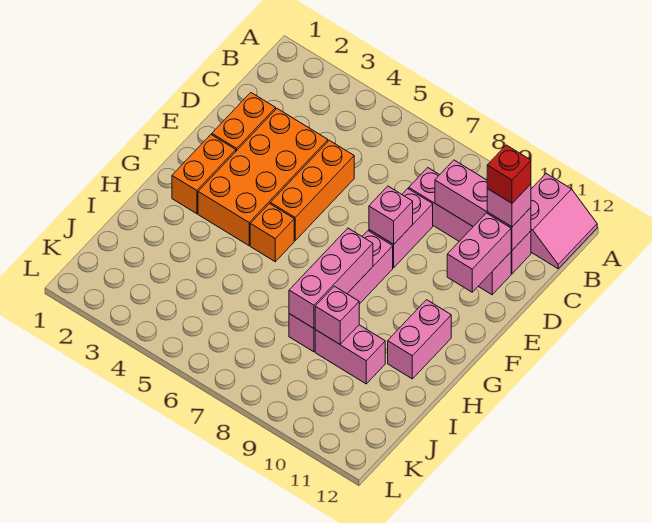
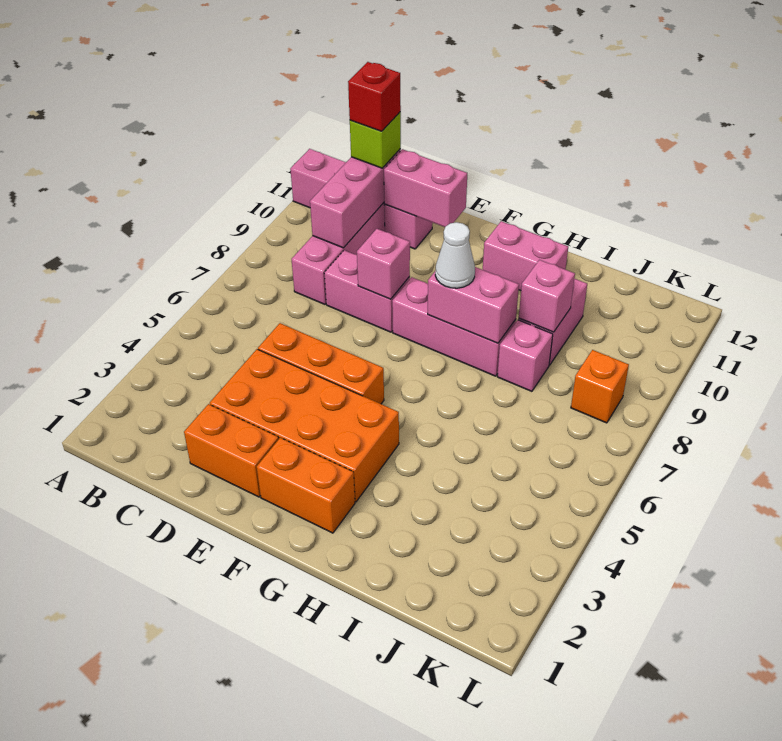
pink 1x1 brick [487,184,531,227] -> lime 1x1 brick [350,112,401,168]
orange 1x1 brick [250,204,294,262] -> orange 1x1 brick moved to [571,350,629,423]
pink 1x3 brick [289,228,373,328] -> pink 1x2 brick [428,267,519,343]
none -> white 1x1 cone [435,222,475,288]

